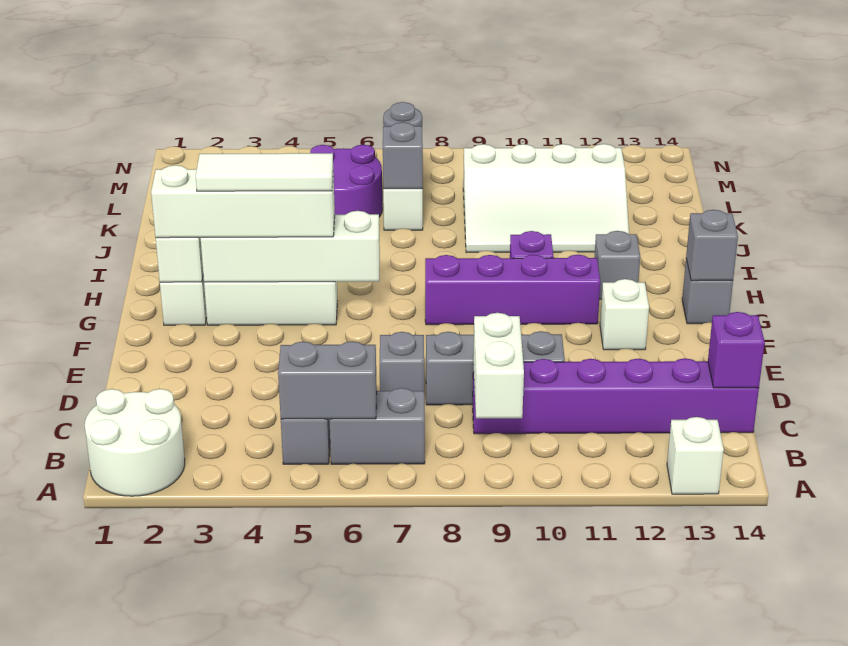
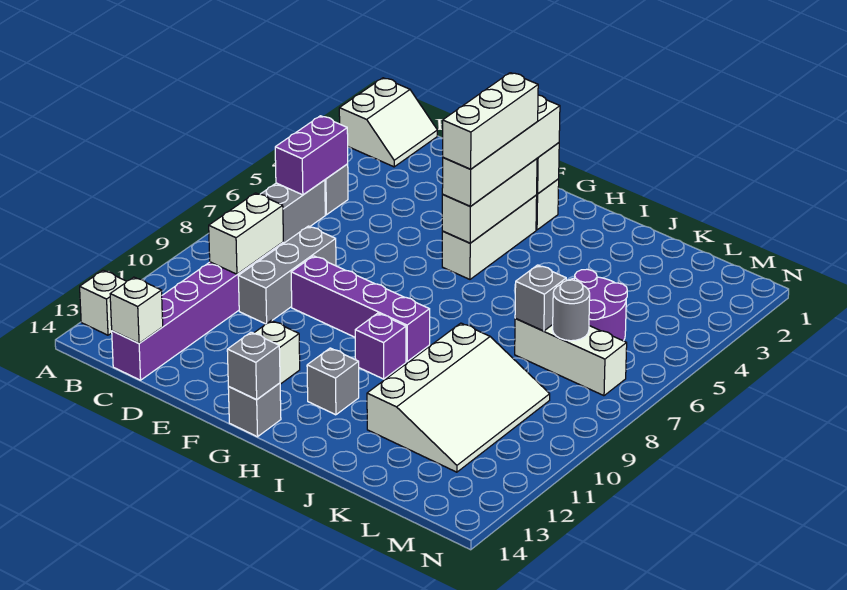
white 2x2 round brick [85,389,185,496] -> white 2x2 slope [339,78,437,167]
grey 1x2 brick [278,341,377,419] -> purple 1x2 brick [275,116,348,195]
white 1x2 brick [473,313,524,418] -> white 1x2 brick turned to [209,193,283,274]
purple 1x1 brick [708,312,765,388] -> white 1x1 brick [110,277,163,343]
grey 1x1 brick [380,332,424,391] -> none
white 1x4 brick [201,211,380,282] -> white 1x3 brick [442,159,537,243]
white 1x3 tile [196,153,333,191] -> white 1x3 brick [443,73,538,169]
purple 1x4 brick [425,255,600,325] -> purple 1x4 brick turned to [291,256,430,361]
white 3x4 slope [463,144,629,253] -> white 3x4 slope turned to [367,323,550,472]

